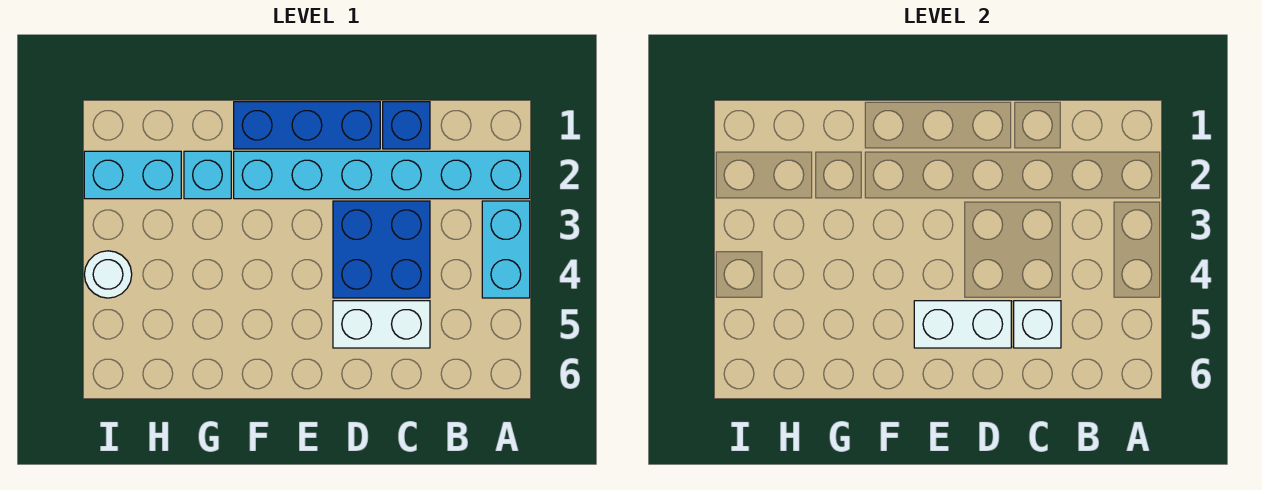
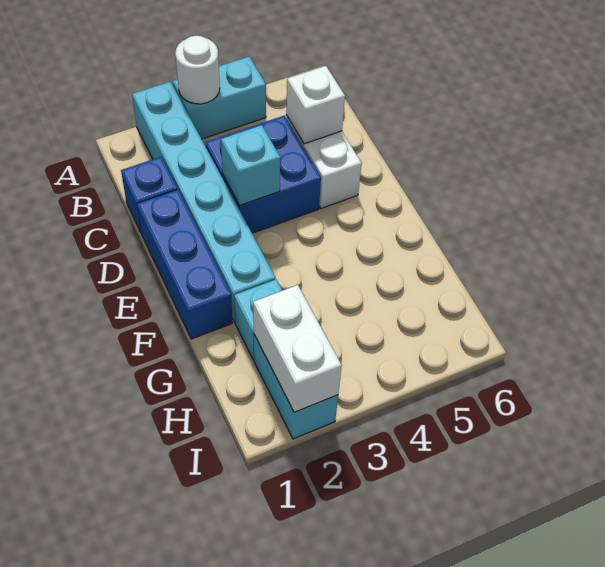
none -> cyan 1x1 brick [221,125,280,205]
white 1x2 brick [914,301,1011,348] -> white 1x2 brick moved to [253,285,342,412]
white 1x1 round brick [84,251,132,298] -> white 1x1 round brick moved to [175,36,220,104]

